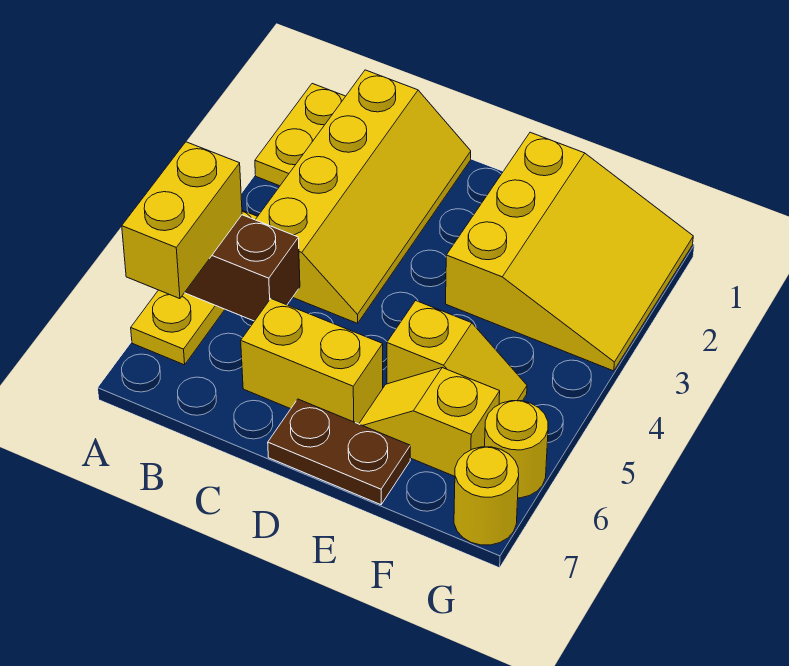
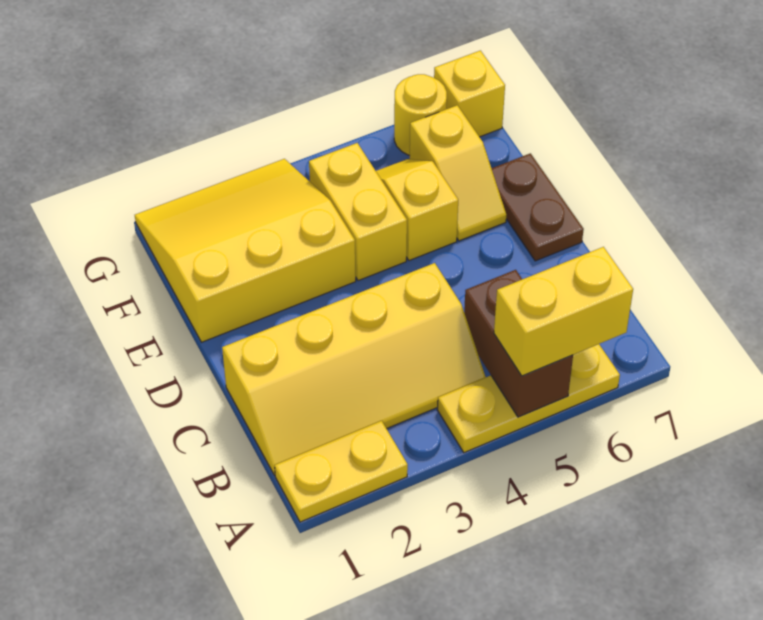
yellow 2x4 slope [255,70,471,323] -> yellow 2x4 slope turned to [222,263,486,475]
yellow 1x2 brick [241,299,383,424] -> yellow 1x2 brick moved to [309,143,407,281]
yellow 1x1 round brick [454,447,519,545] -> yellow 1x1 brick [434,51,505,137]

